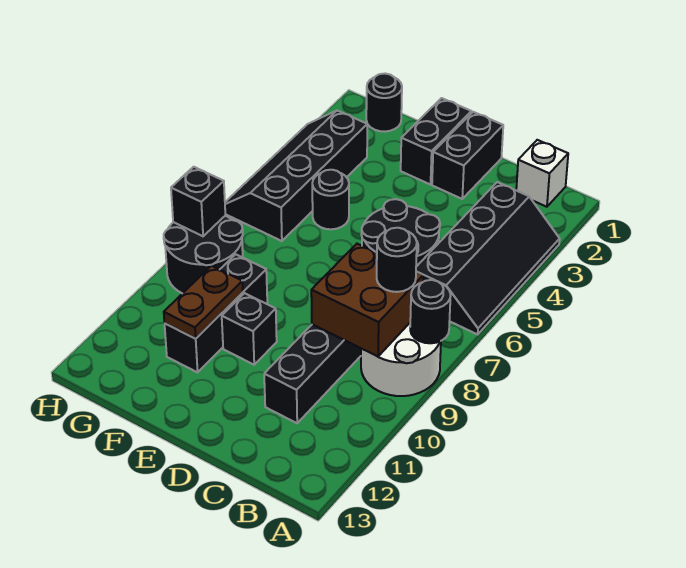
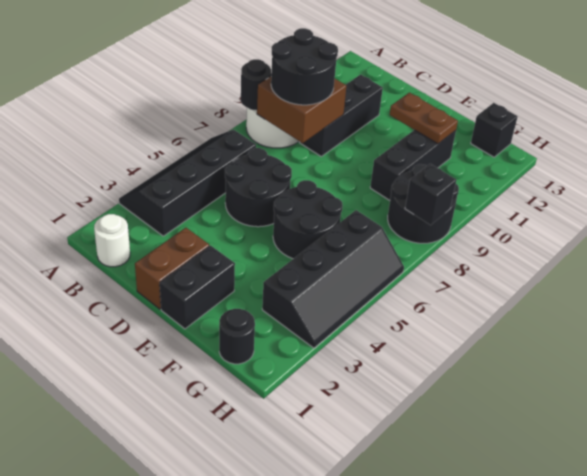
white 1x1 brick [516,140,568,207] -> white 1x1 round brick [94,214,130,267]
black 1x1 round brick [377,228,417,292] -> black 2x2 round brick [271,28,338,105]
black 1x2 brick [432,112,503,199] -> brown 1x2 brick [135,228,209,309]
black 1x1 brick [222,293,277,365] -> black 1x1 brick moved to [471,103,518,157]
black 1x1 round brick [312,170,349,229] -> black 2x2 round brick [273,180,343,259]
brown 1x2 plate [164,266,243,339] -> brown 1x2 plate turned to [390,93,458,144]

